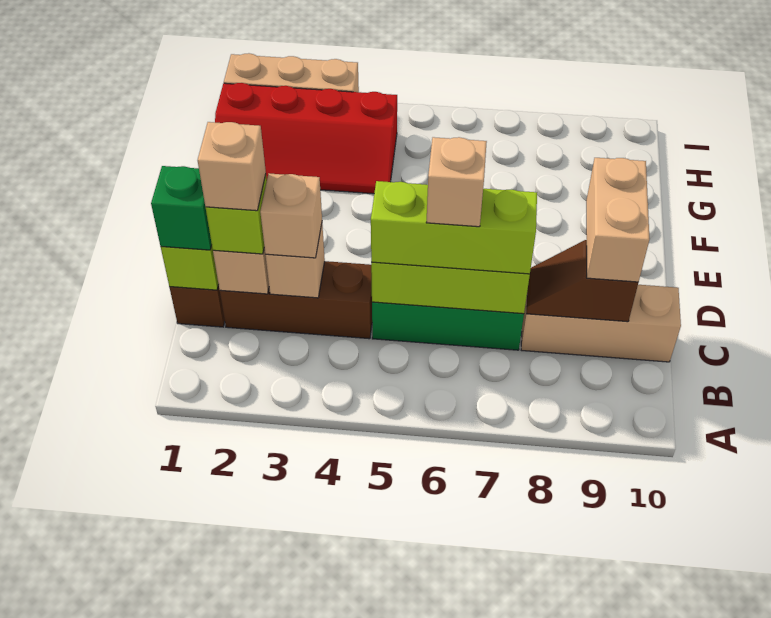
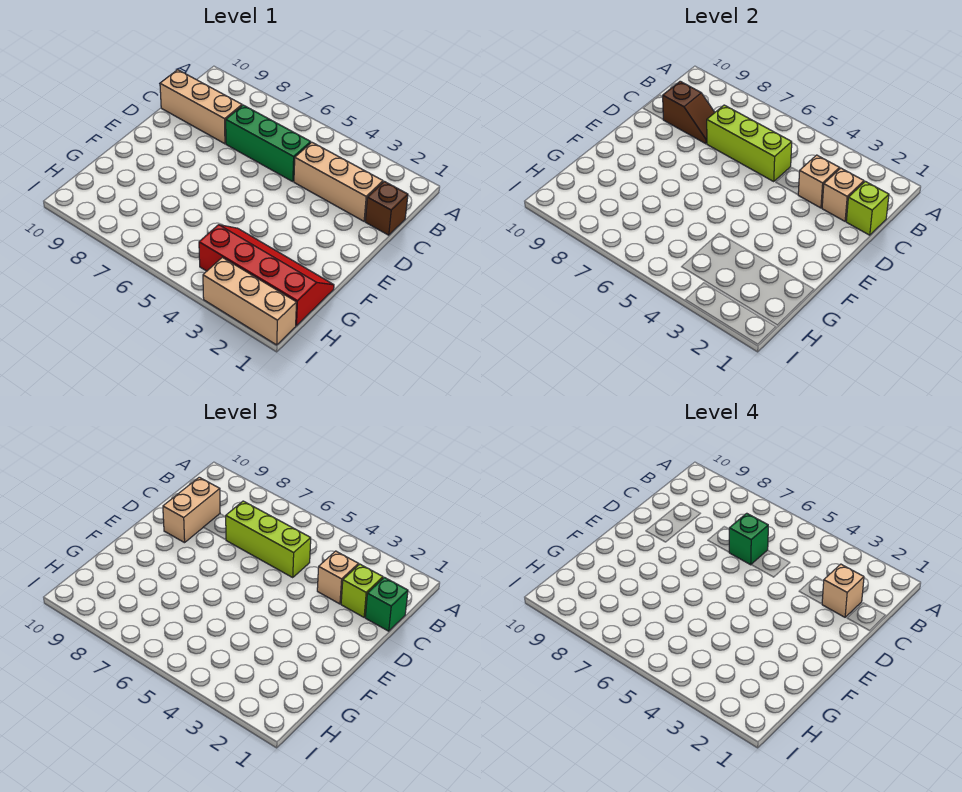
brown 1x3 brick [220,261,372,339] -> tan 1x3 brick [294,143,383,221]
tan 1x1 brick [426,137,487,227] -> green 1x1 brick [729,513,768,565]

